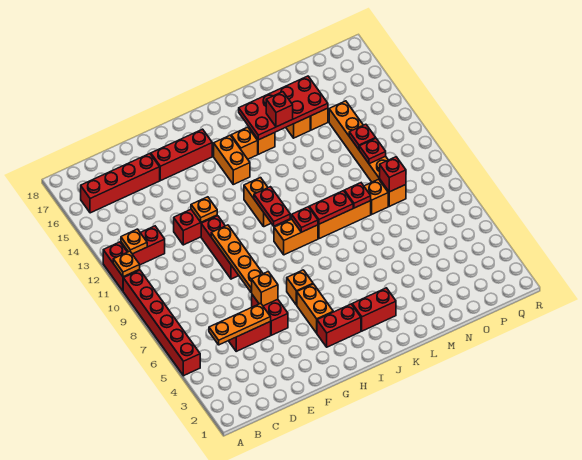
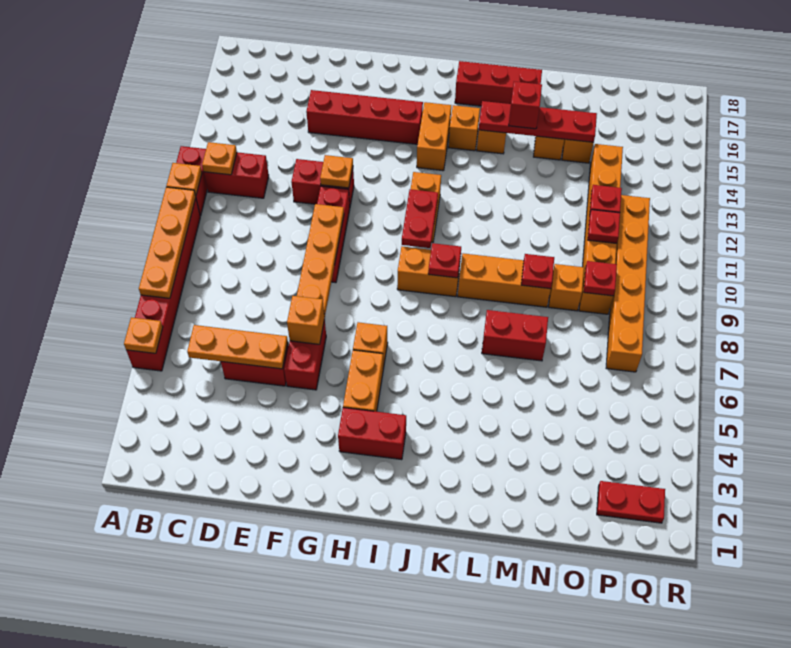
none -> orange 1x1 plate [124,317,163,353]
none -> orange 1x4 plate [139,187,196,298]
red 1x4 brick [81,154,160,213] -> red 1x4 brick moved to [306,90,423,144]
red 1x3 brick [151,129,212,181] -> red 1x3 brick moved to [455,61,542,106]
red 1x2 brick [352,288,396,331] -> red 1x2 brick moved to [482,310,548,361]
red 1x2 plate [309,191,353,224] -> red 1x2 plate moved to [597,481,665,523]
red 2x4 plate [239,76,328,140] -> red 1x4 plate [479,101,597,142]
red 1x1 brick [380,157,406,192] -> red 1x1 plate [584,261,617,296]
none -> orange 1x6 brick [606,195,650,372]

